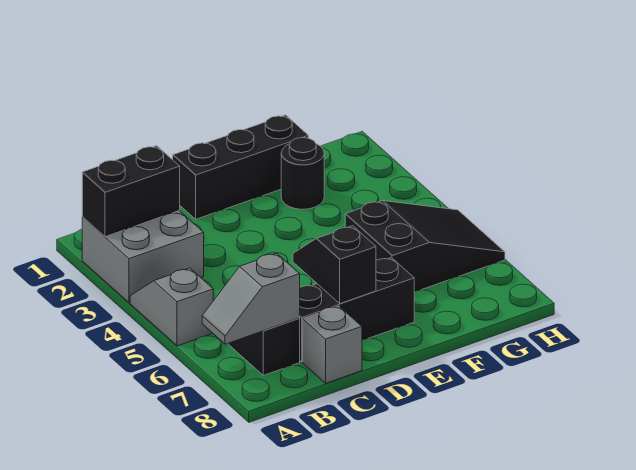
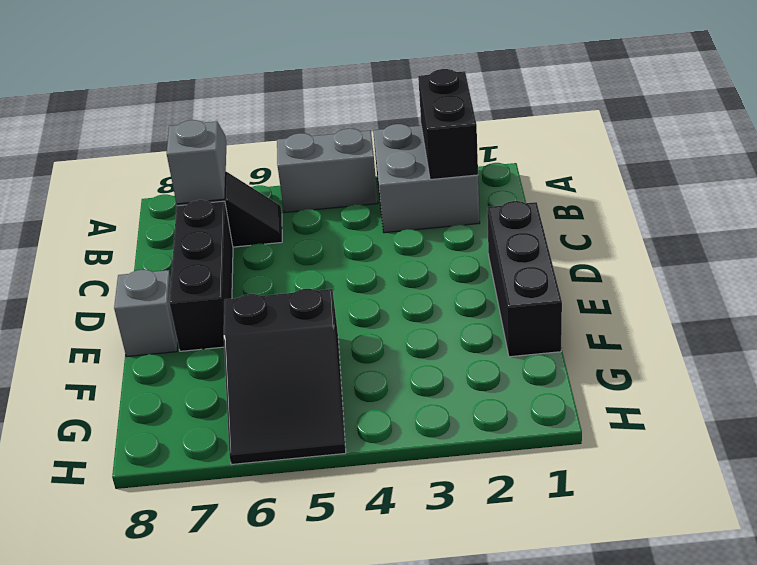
grey 1x2 slope [130,268,213,346] -> grey 1x2 brick [277,129,378,213]
grey 1x1 brick [303,306,362,383] -> grey 1x1 brick moved to [114,270,178,357]
black 1x2 slope [293,226,376,304] -> none
black 1x1 round brick [281,138,324,209] -> none

